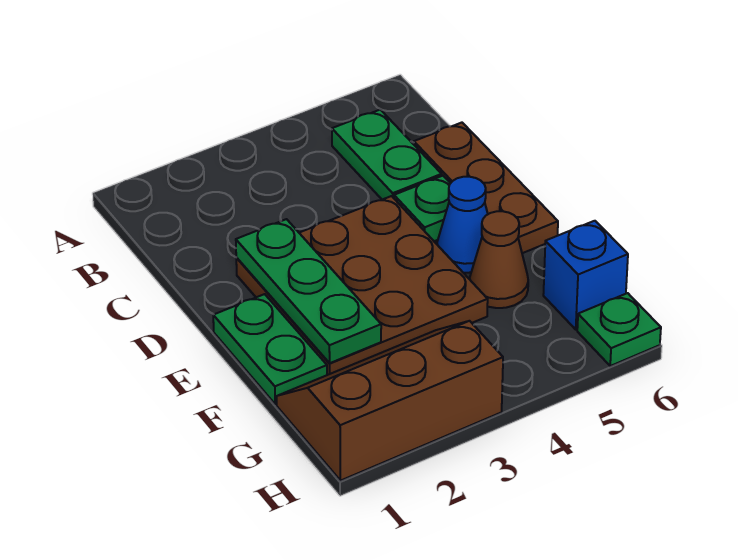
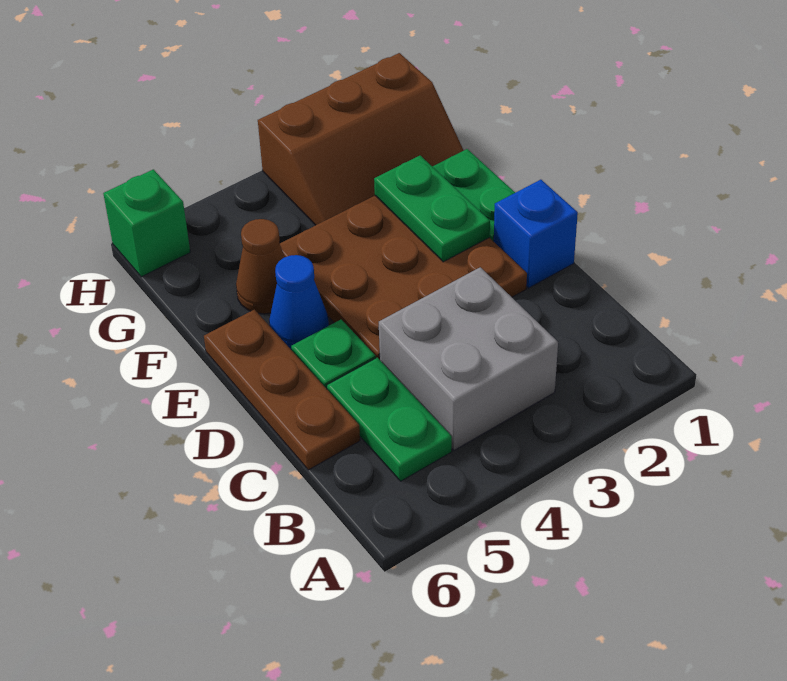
none -> grey 2x2 brick [379,267,558,450]
green 1x3 plate [236,219,381,363] -> green 1x2 plate [374,156,490,262]
blue 1x1 brick [543,221,628,329] -> blue 1x1 brick moved to [494,180,578,288]
green 1x1 plate [577,293,661,366] -> green 1x1 brick [103,169,190,277]

